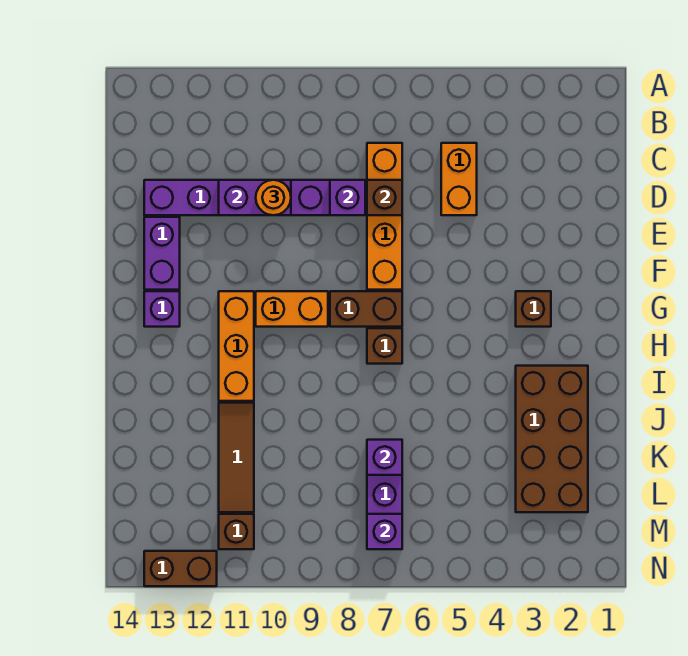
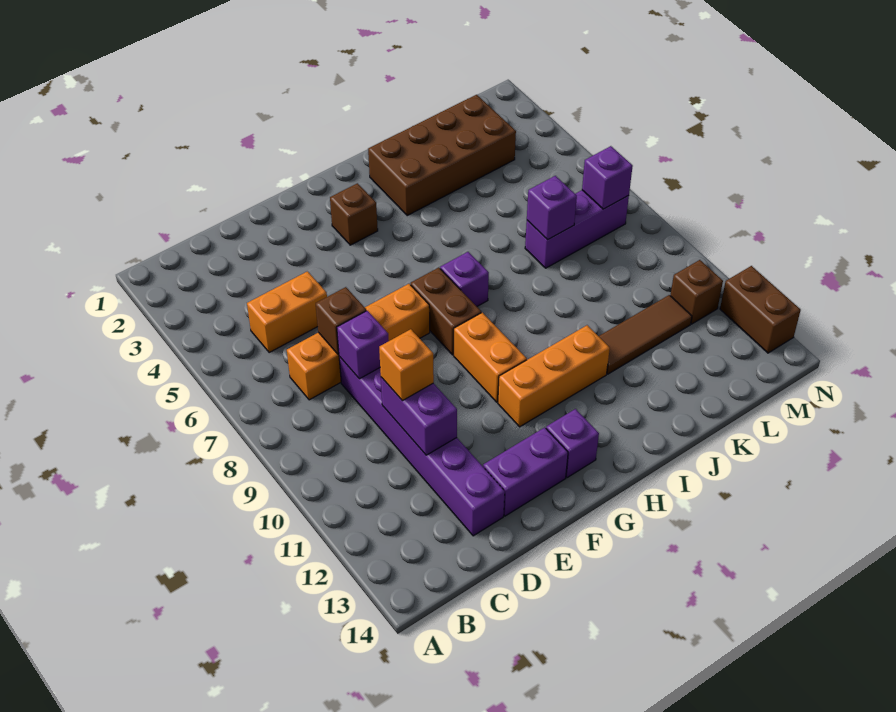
orange 1x1 round brick [256,180,291,215] -> orange 1x1 brick [379,329,434,401]
brown 1x1 brick [367,328,402,364] -> purple 1x1 brick [440,252,489,306]

